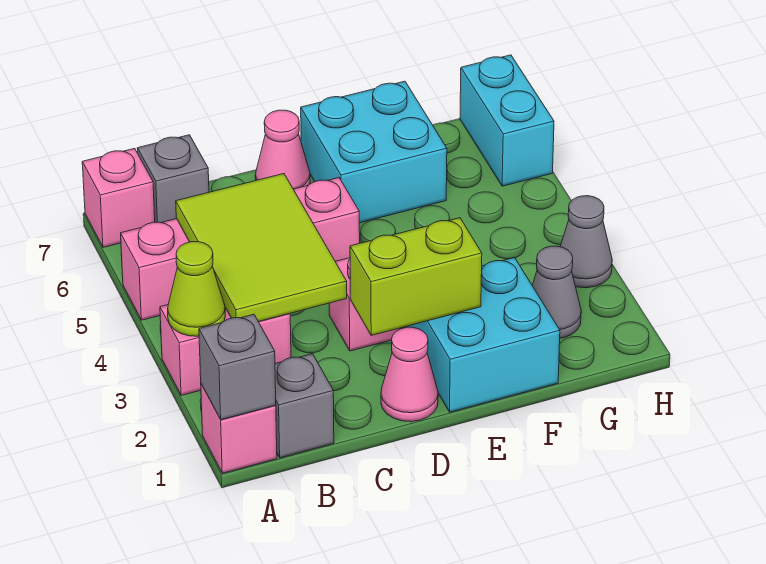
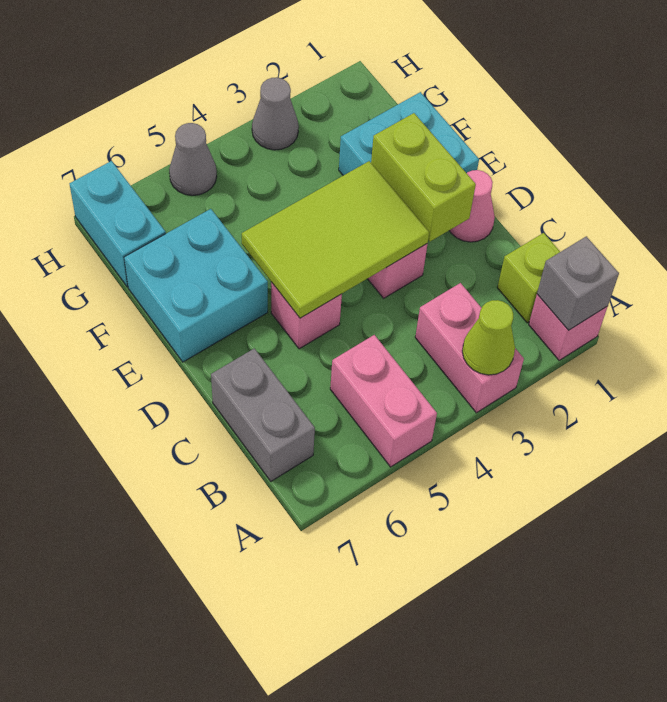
pink 1x1 brick [82,148,155,247] -> none
grey 1x1 brick [275,354,334,458] -> lime 1x1 brick [497,233,560,323]
lime 2x3 tile [176,174,347,322] -> lime 2x3 tile moved to [242,161,429,318]
grey 1x1 brick [137,135,209,223] -> grey 1x2 brick [211,348,315,481]
pink 1x1 cone [255,110,310,189] -> none
grey 1x1 cone [532,246,581,338] -> grey 1x1 cone moved to [169,123,217,195]
cyan 1x2 brick [460,55,554,186] -> cyan 1x2 brick turned to [69,161,166,287]

